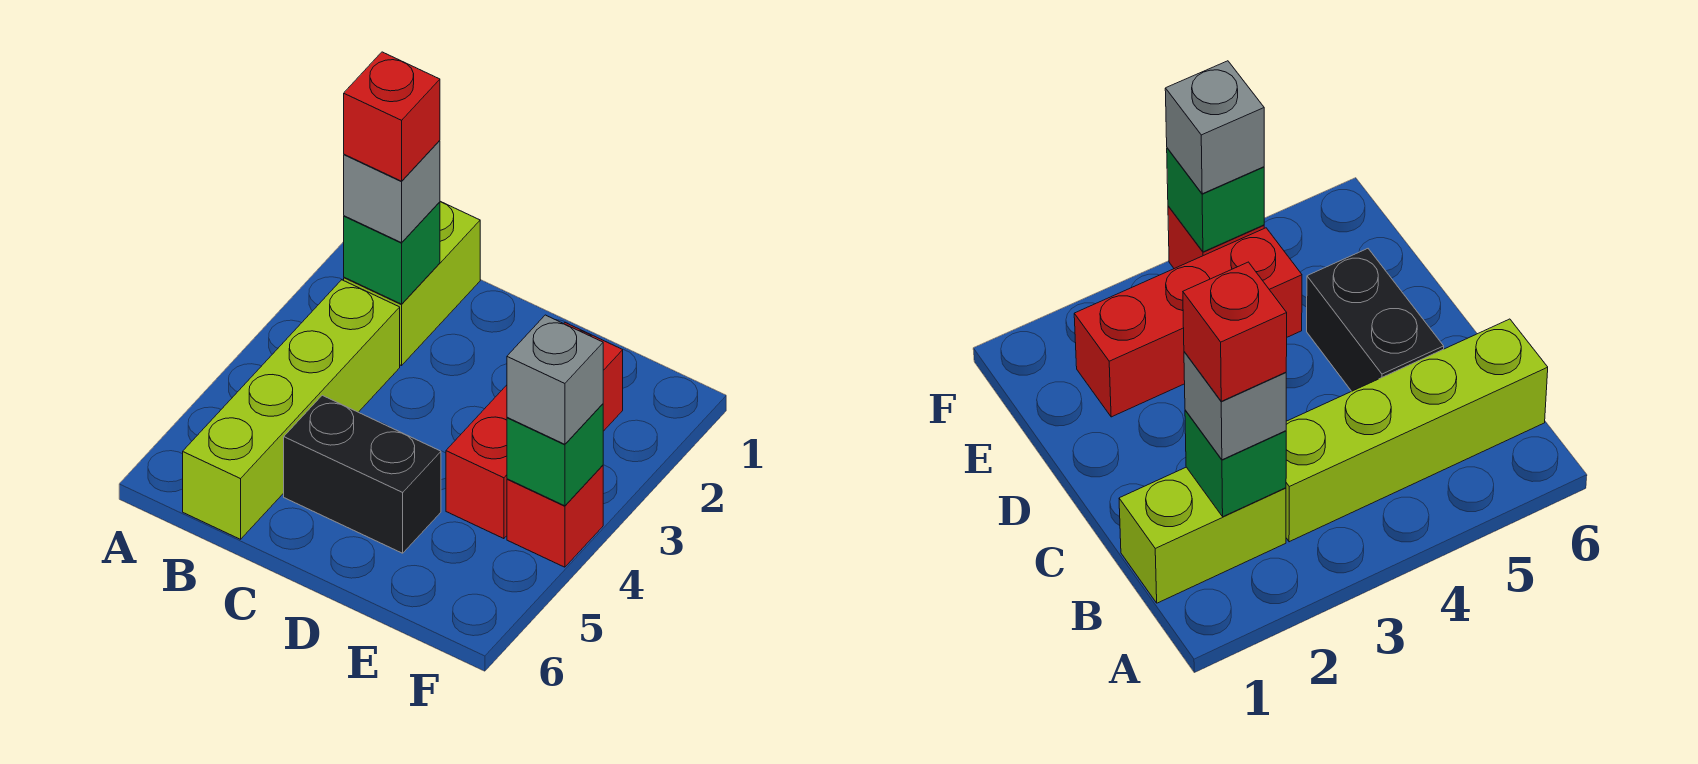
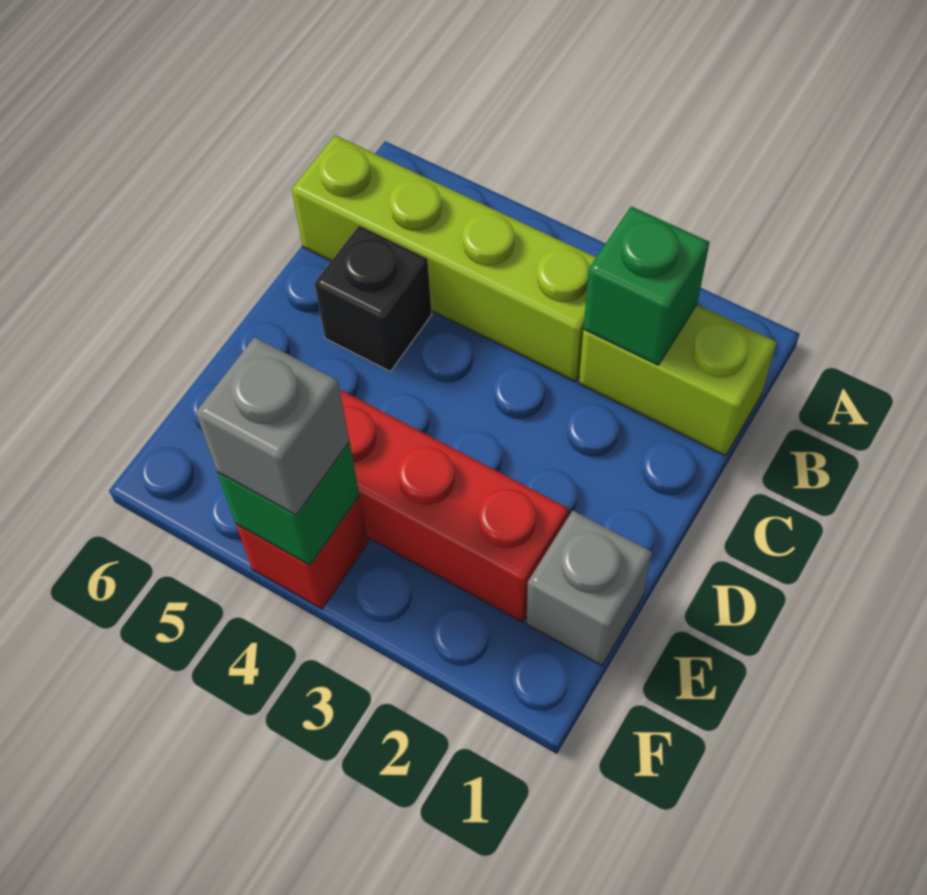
grey 1x1 brick [344,140,440,243] -> grey 1x1 brick moved to [526,511,652,666]
red 1x1 brick [344,52,440,181] -> none
black 1x2 brick [284,395,441,553] -> black 1x1 brick [315,226,432,371]

